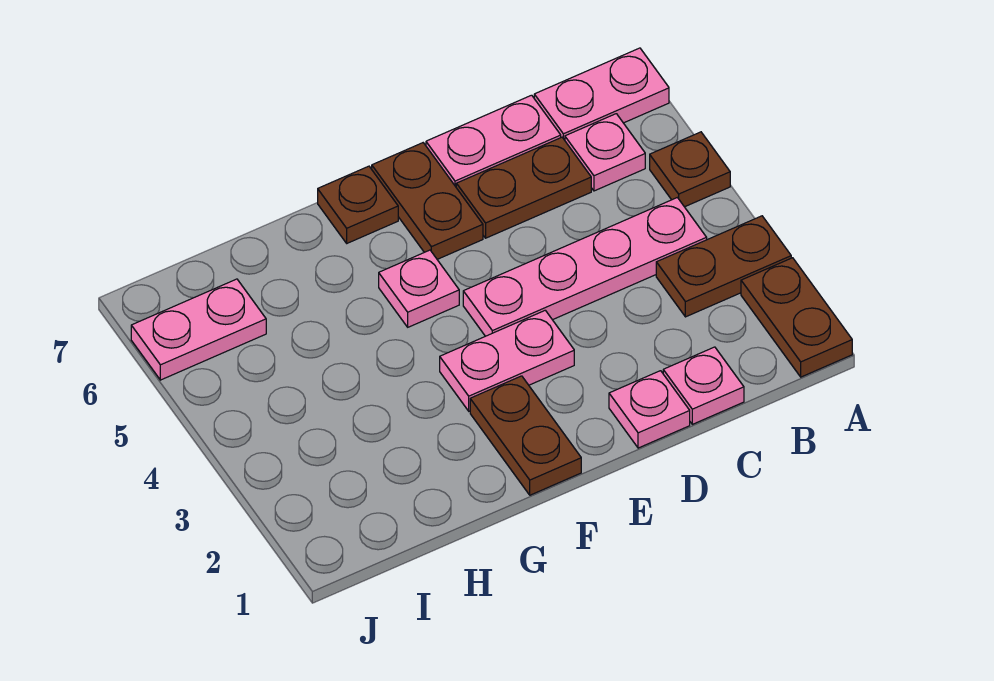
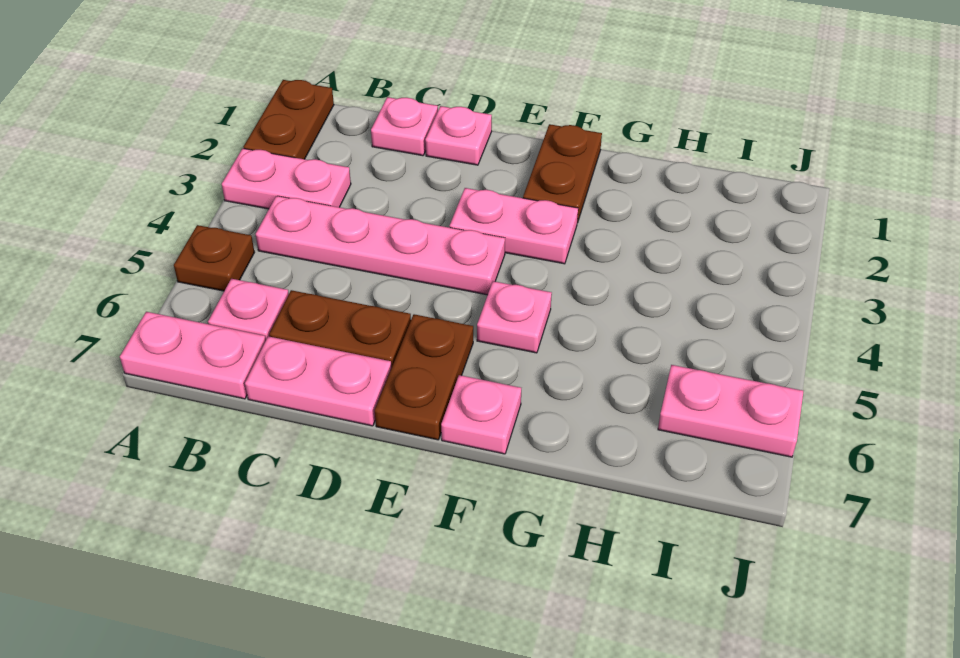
brown 1x2 plate [656,216,791,317] -> pink 1x2 plate [222,148,351,209]
brown 1x1 plate [318,166,398,243] -> pink 1x1 plate [441,375,521,454]

